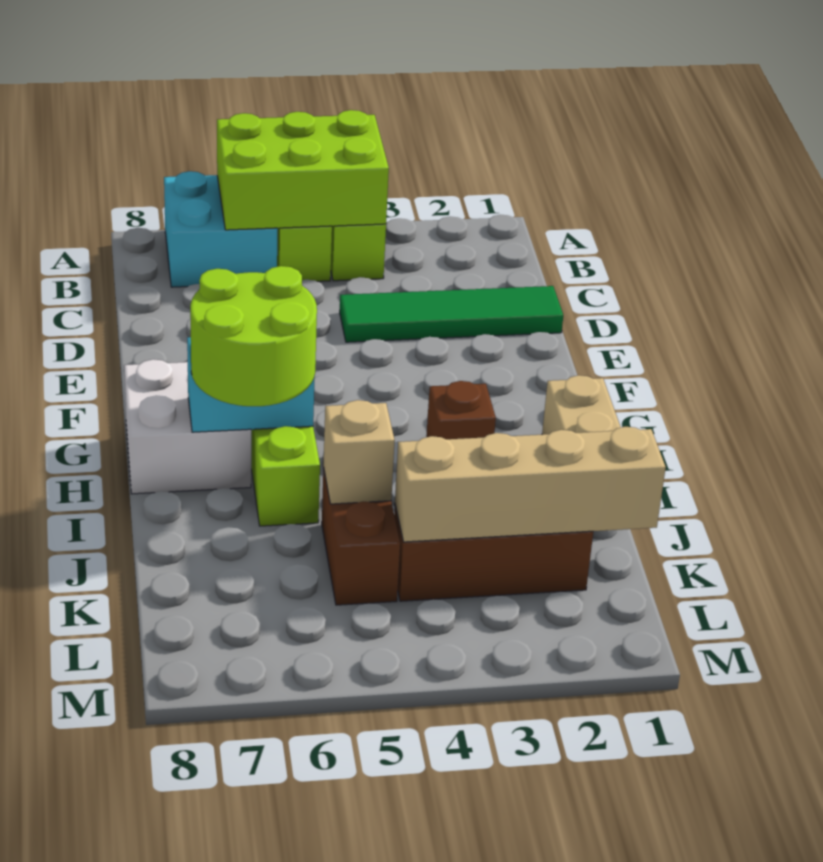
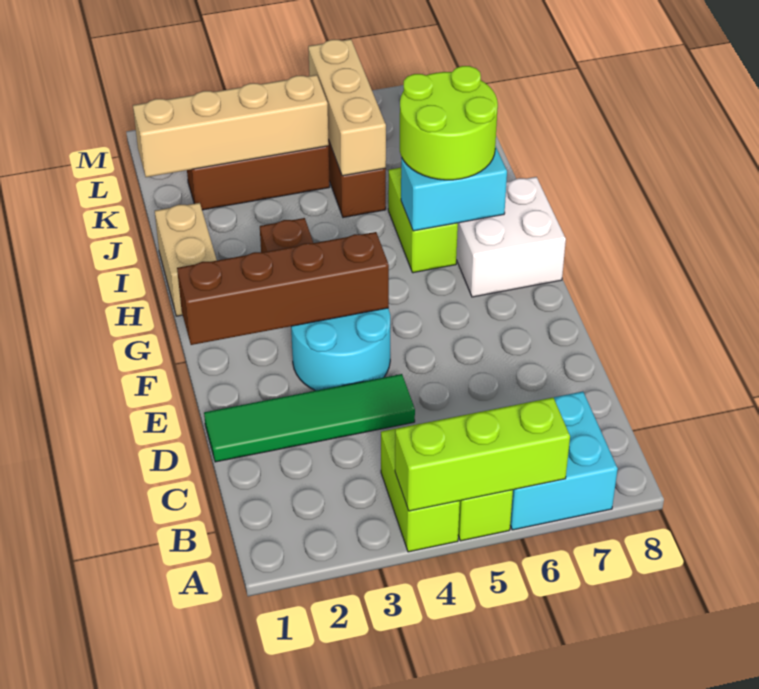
lime 2x3 brick [217,110,389,230] -> lime 1x3 brick [395,397,570,511]
none -> cyan 2x2 round brick [291,308,390,391]
none -> brown 1x4 brick [177,232,389,345]
tan 1x1 brick [323,400,395,504] -> tan 1x3 brick [308,39,386,176]

